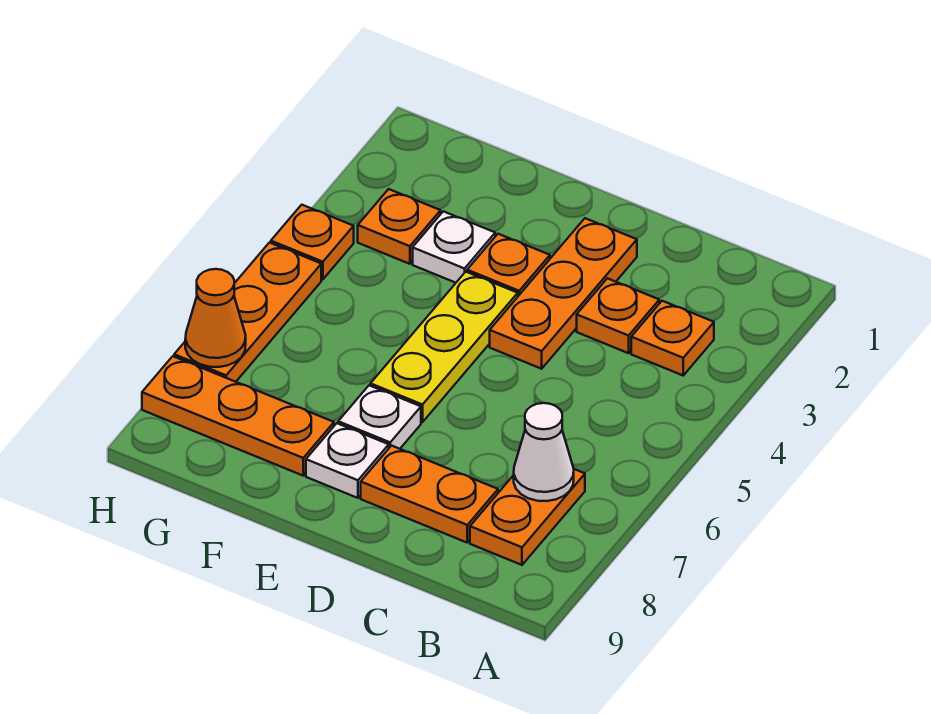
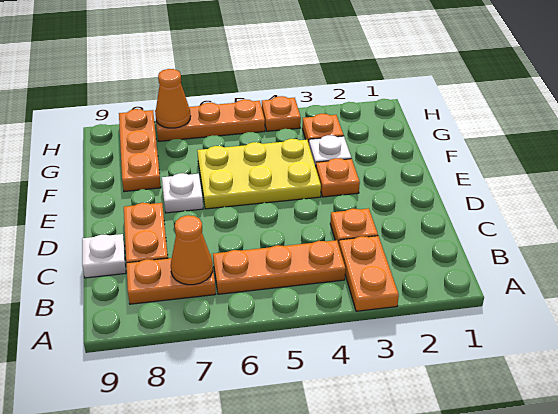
orange 1x1 plate [631,301,714,375] -> orange 1x2 plate [339,236,399,311]
white 1x1 cone [514,403,574,501] -> orange 1x1 cone [171,215,213,285]
orange 1x3 plate [490,218,637,369] -> orange 1x3 plate moved to [213,240,345,294]
yellow 1x3 plate [370,272,518,422] -> yellow 2x3 plate [197,139,321,209]
white 1x1 plate [306,423,389,498] -> white 1x1 plate moved to [82,234,126,278]

